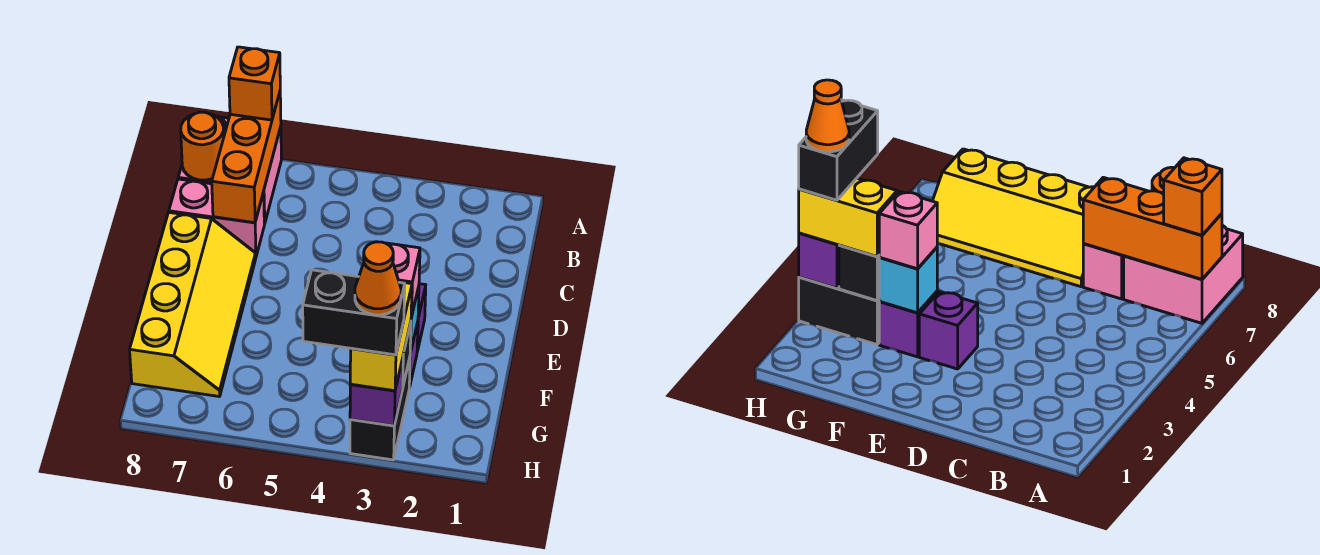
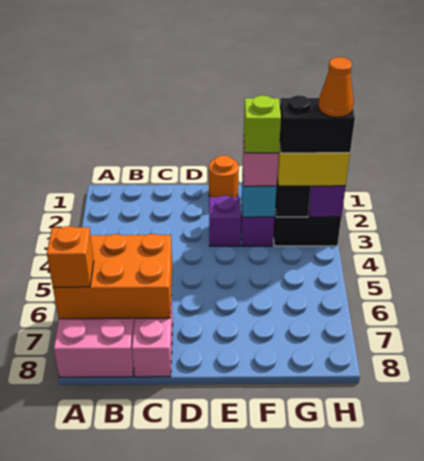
orange 1x3 brick [212,92,281,223] -> orange 2x3 brick [53,234,172,319]
orange 1x1 round brick [181,112,224,180] -> orange 1x1 round brick moved to [209,155,239,197]
yellow 2x4 slope [130,213,256,397] -> none
none -> lime 1x1 brick [244,95,281,153]
black 1x2 brick [303,270,405,355] -> black 1x2 brick turned to [279,95,355,153]

